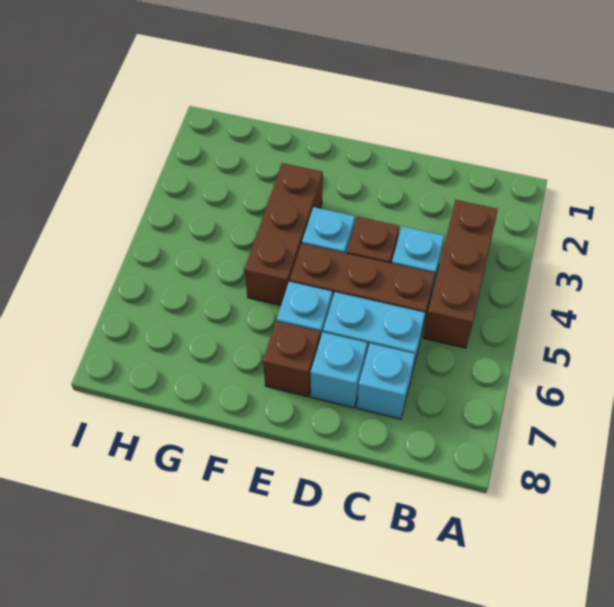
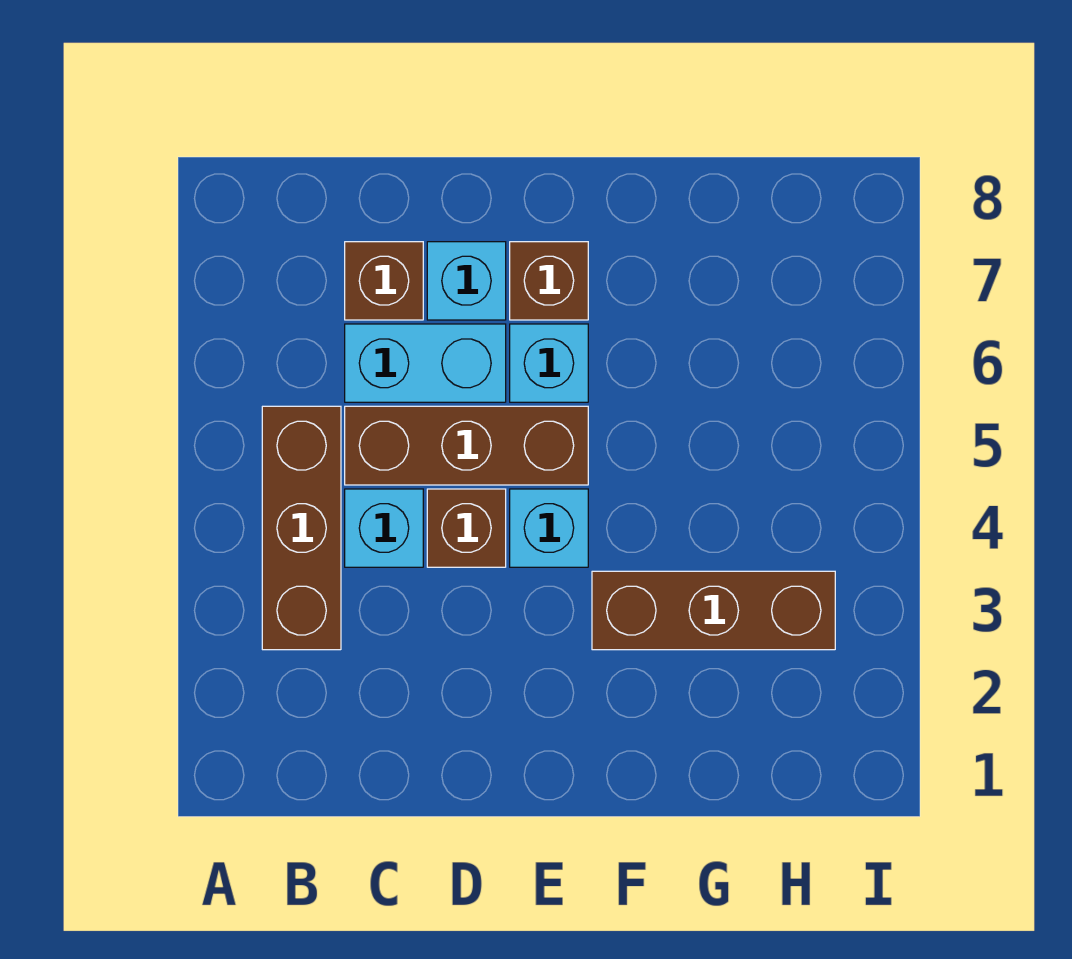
cyan 1x1 brick [357,343,415,419] -> brown 1x1 brick [345,242,423,320]
brown 1x3 brick [244,163,323,305] -> brown 1x3 brick turned to [592,571,835,650]

